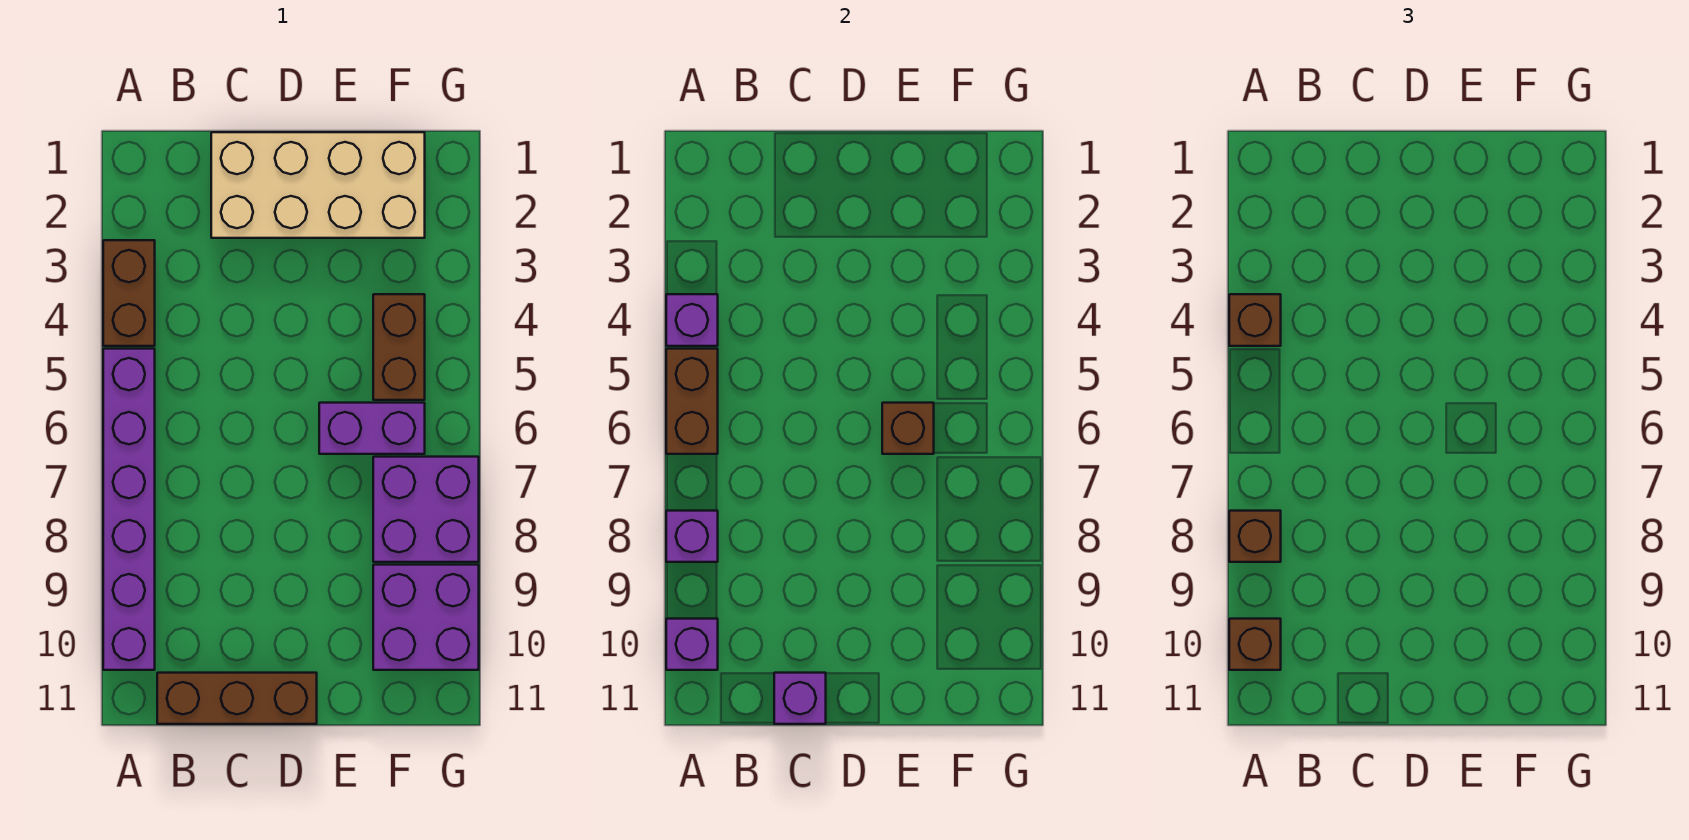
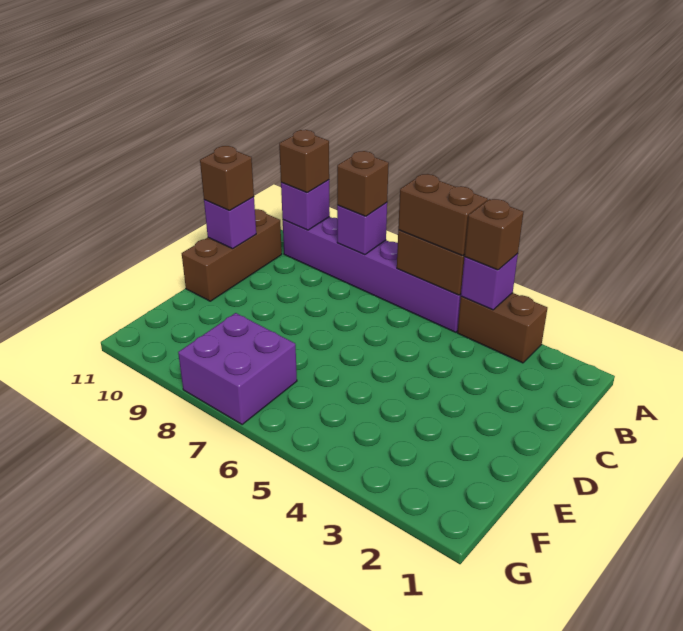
tan 2x4 brick [211,132,425,238] -> none
purple 1x2 brick [319,403,425,454] -> none
brown 1x1 brick [882,403,934,454] -> brown 1x1 brick moved to [200,146,254,211]
brown 1x2 brick [373,294,425,400] -> brown 1x2 brick moved to [398,174,488,256]
purple 2x2 brick [373,565,479,670] -> none

